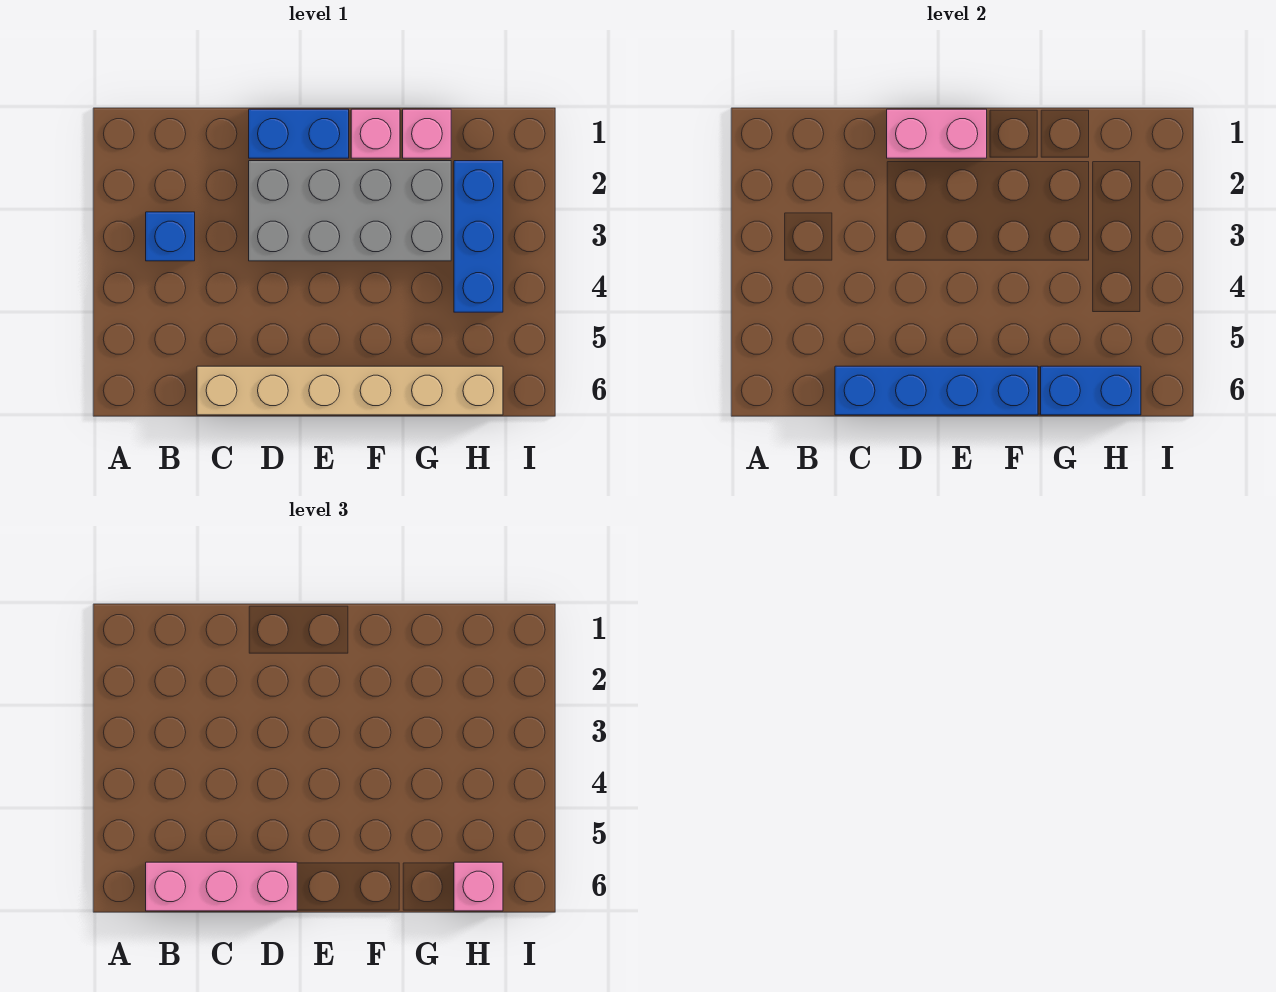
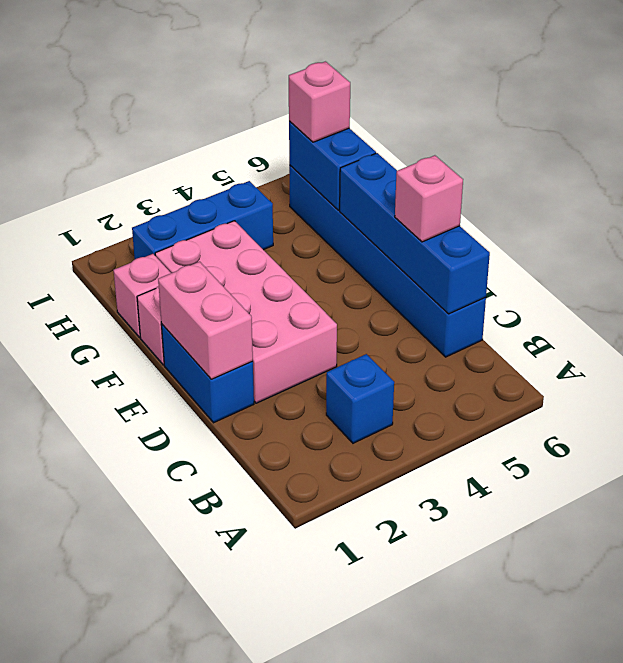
pink 1x3 brick [146,862,297,911] -> pink 1x1 brick [395,155,463,242]
tan 1x6 brick [197,366,503,415] -> blue 1x6 brick [289,165,486,357]
grey 2x4 brick [249,161,451,261] -> pink 2x4 brick [155,221,337,403]

